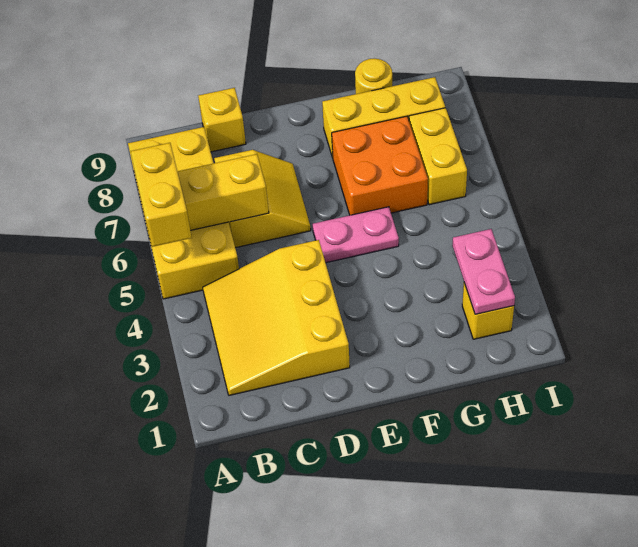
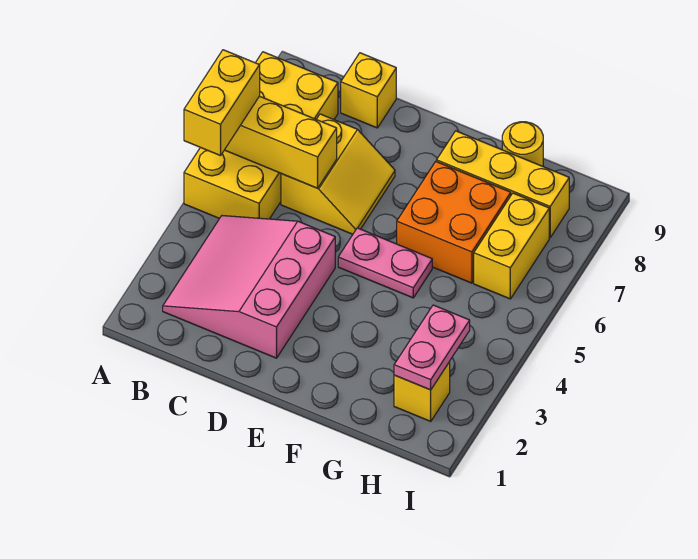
yellow 3x3 slope [203,240,350,395] -> pink 3x3 slope [163,216,335,358]

